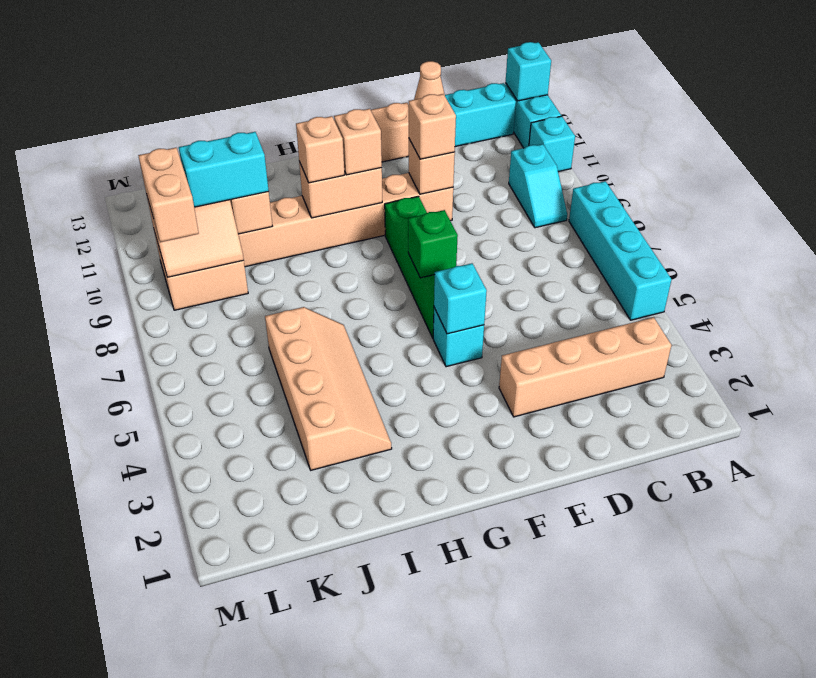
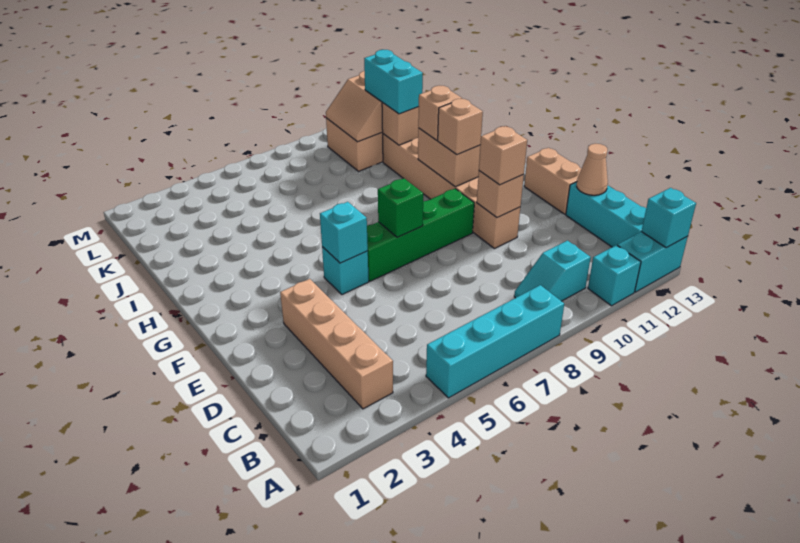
tan 2x4 slope [265,307,392,470] -> none
tan 1x2 brick [138,148,199,242] -> none

